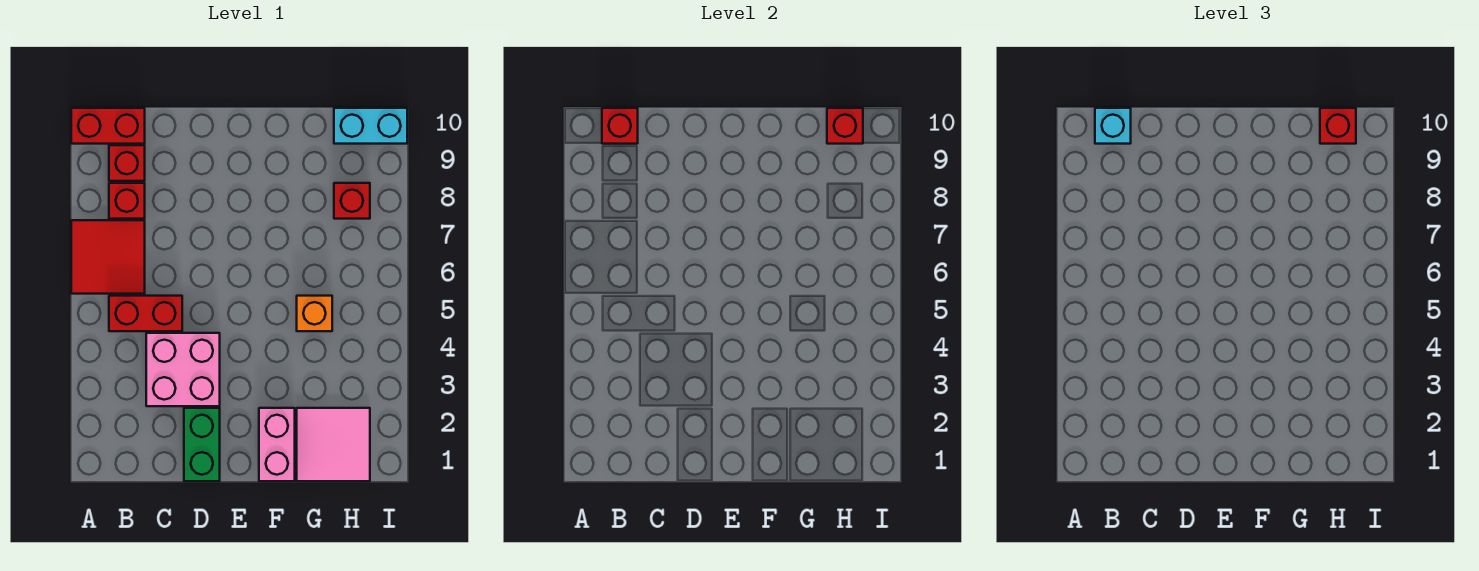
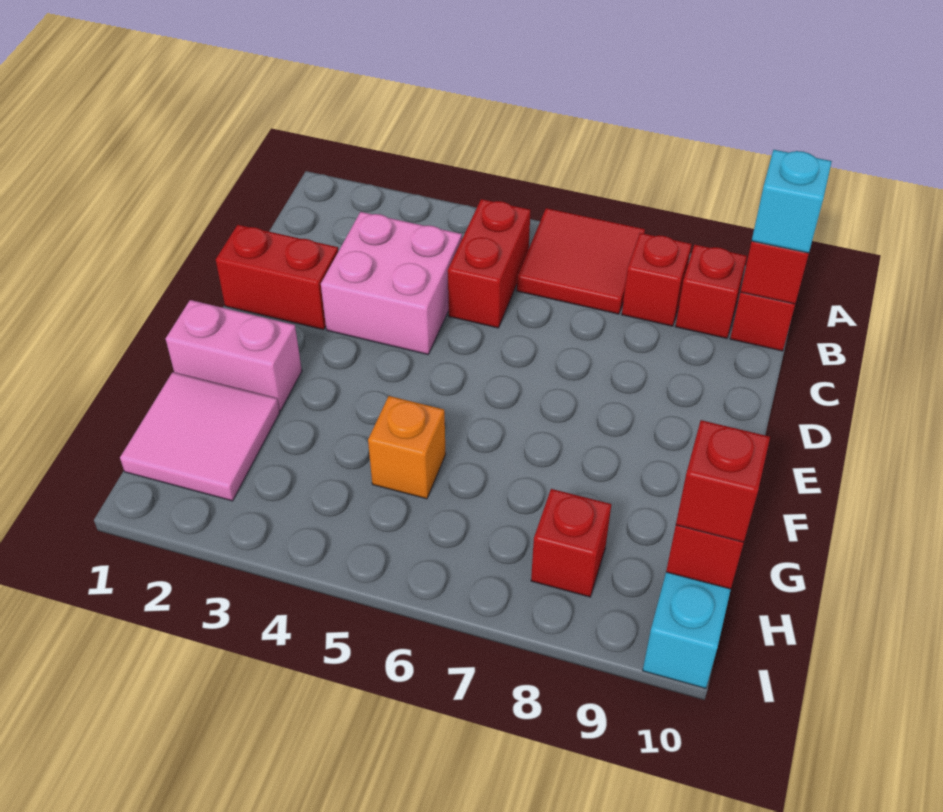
green 1x2 brick [184,408,220,481] -> red 1x2 brick [216,225,338,330]

